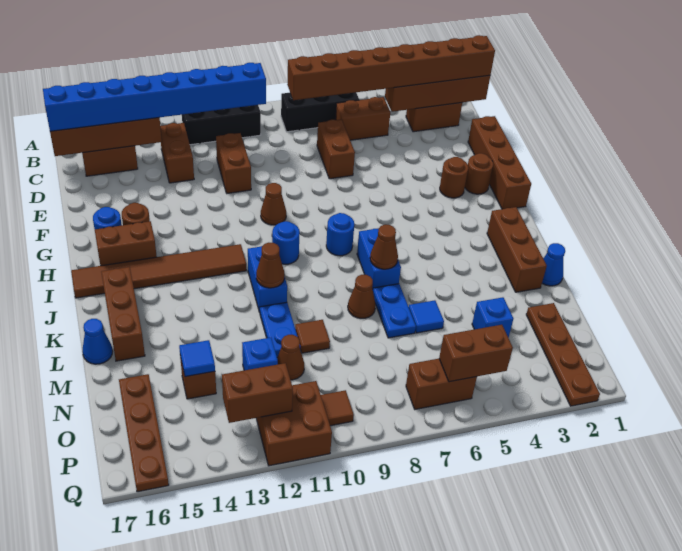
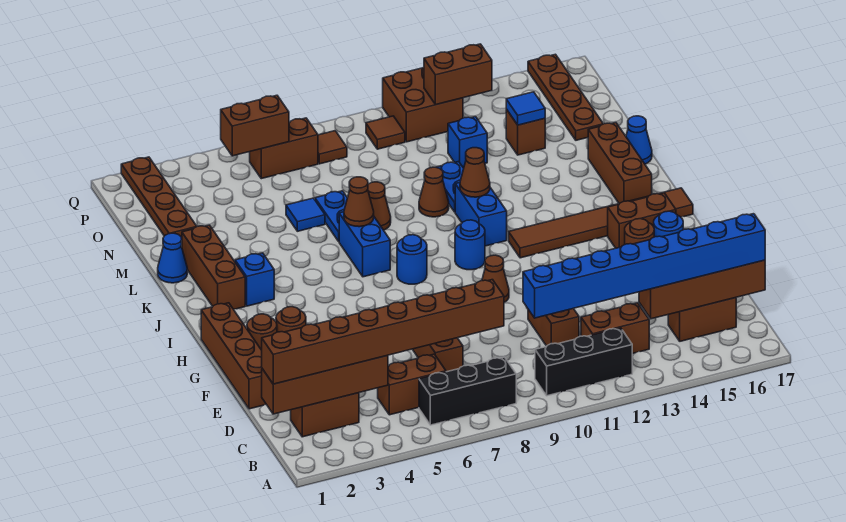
brown 1x2 brick [160,123,194,183] -> brown 1x2 brick turned to [581,303,649,354]
brown 1x1 tile [295,320,330,353] -> brown 1x1 tile moved to [318,131,347,164]
blue 1x1 brick [472,297,513,338] -> blue 1x1 brick moved to [235,253,274,306]
brown 1x1 cone [277,335,304,380] -> brown 1x1 cone moved to [419,167,449,217]

